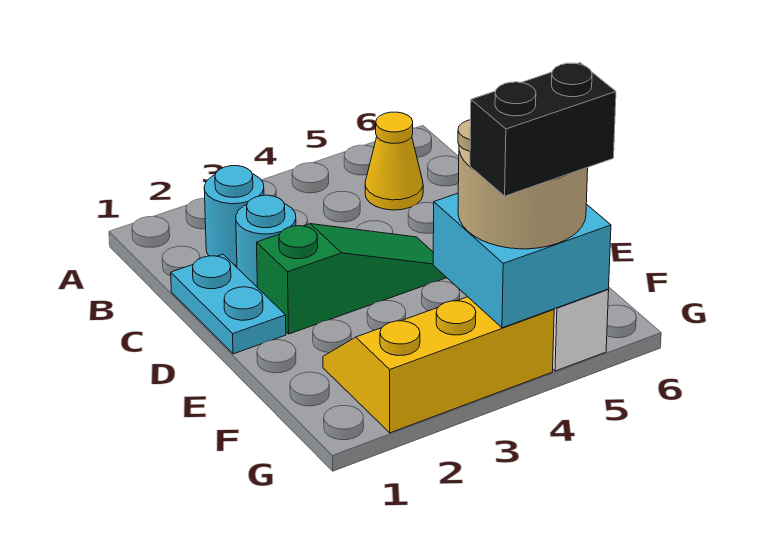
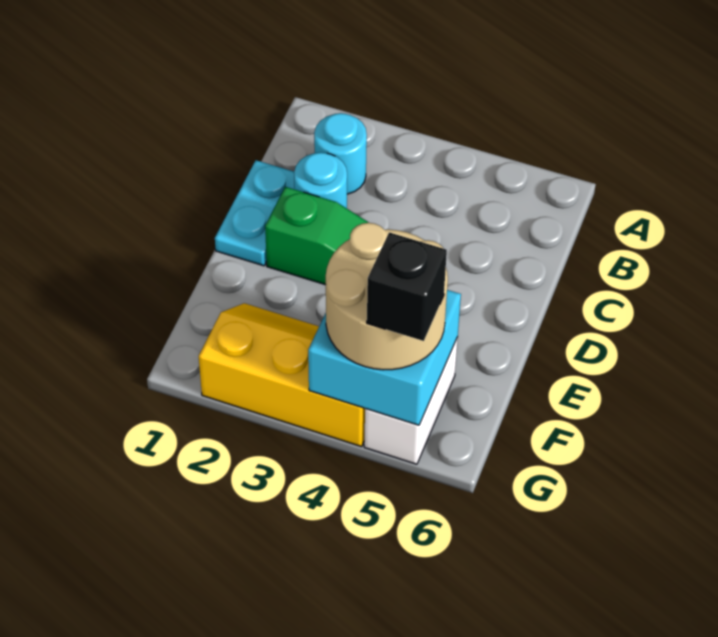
yellow 1x1 cone [365,112,423,210] -> none
black 1x2 brick [470,63,616,196] -> black 1x1 brick [367,232,447,341]

